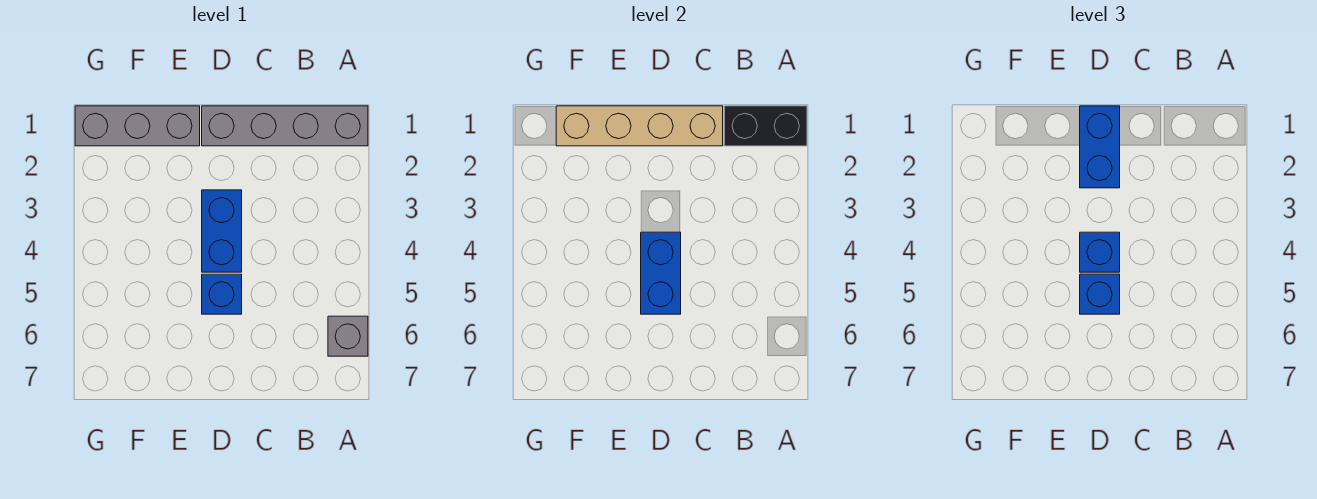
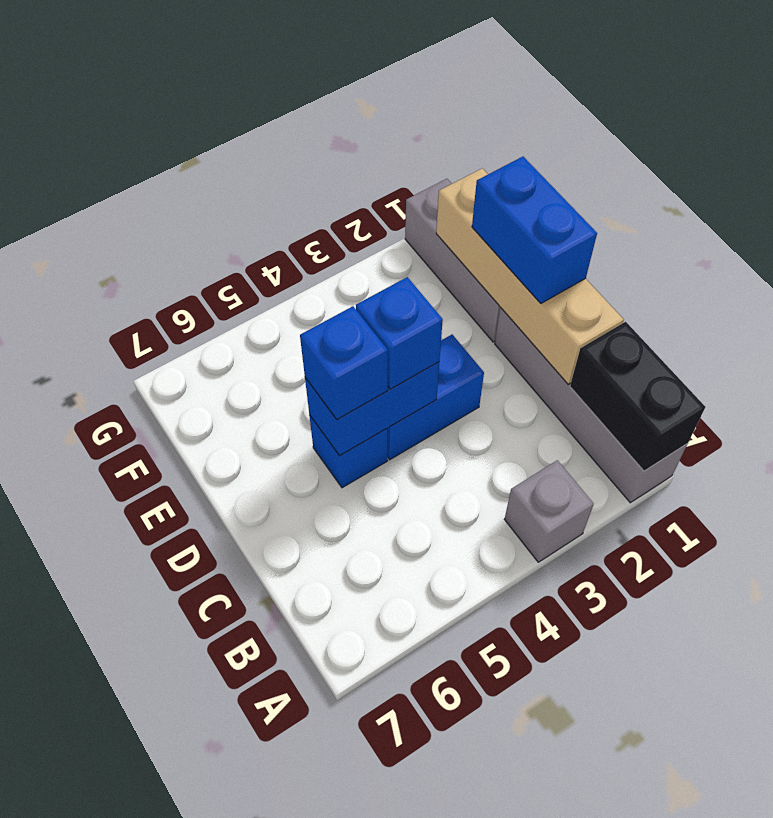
grey 1x1 brick [328,316,368,356] -> grey 1x1 brick moved to [505,460,594,562]
blue 1x2 brick [1080,106,1120,188] -> blue 1x2 brick turned to [472,157,597,303]

